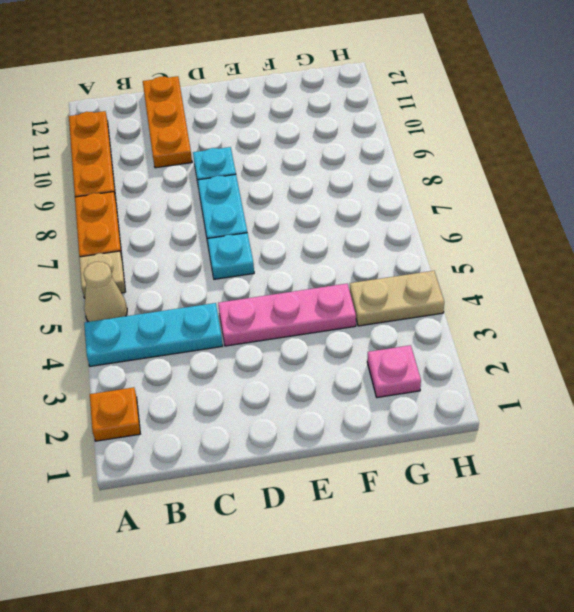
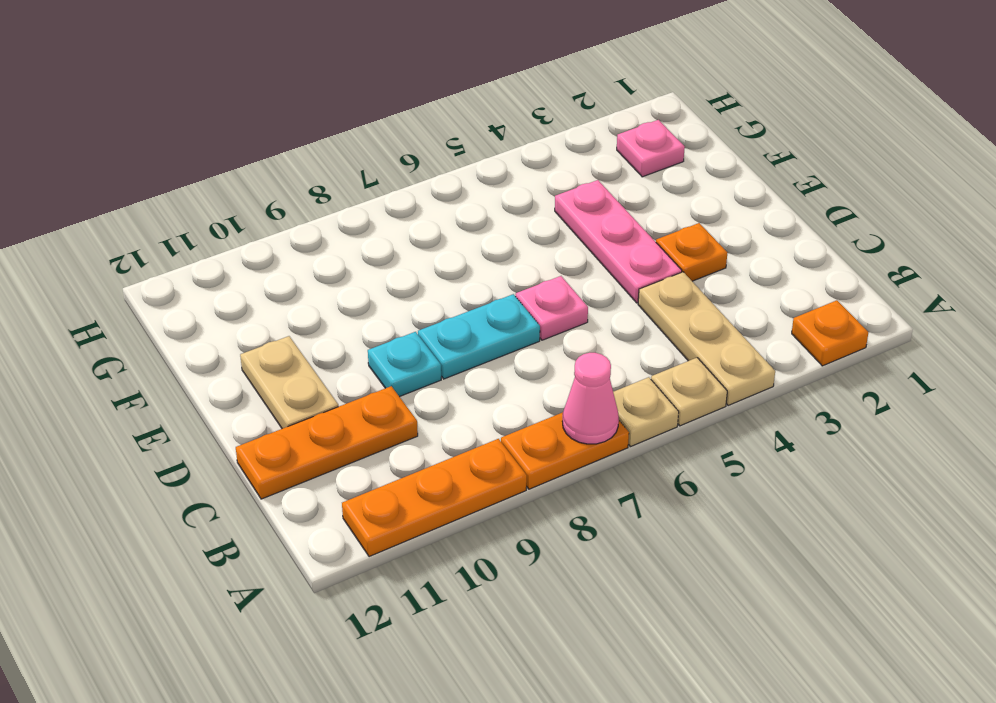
cyan 1x3 plate [84,303,223,366] -> tan 1x3 plate [638,272,775,406]
tan 1x1 cone [83,262,127,322] -> tan 1x1 plate [651,358,727,426]
none -> pink 1x1 cone [562,353,619,444]
none -> orange 1x1 plate [656,223,727,281]
cyan 1x1 plate [207,233,254,279] -> pink 1x1 plate [516,276,588,340]
tan 1x2 plate [350,271,444,326] -> tan 1x2 plate moved to [240,336,338,429]

